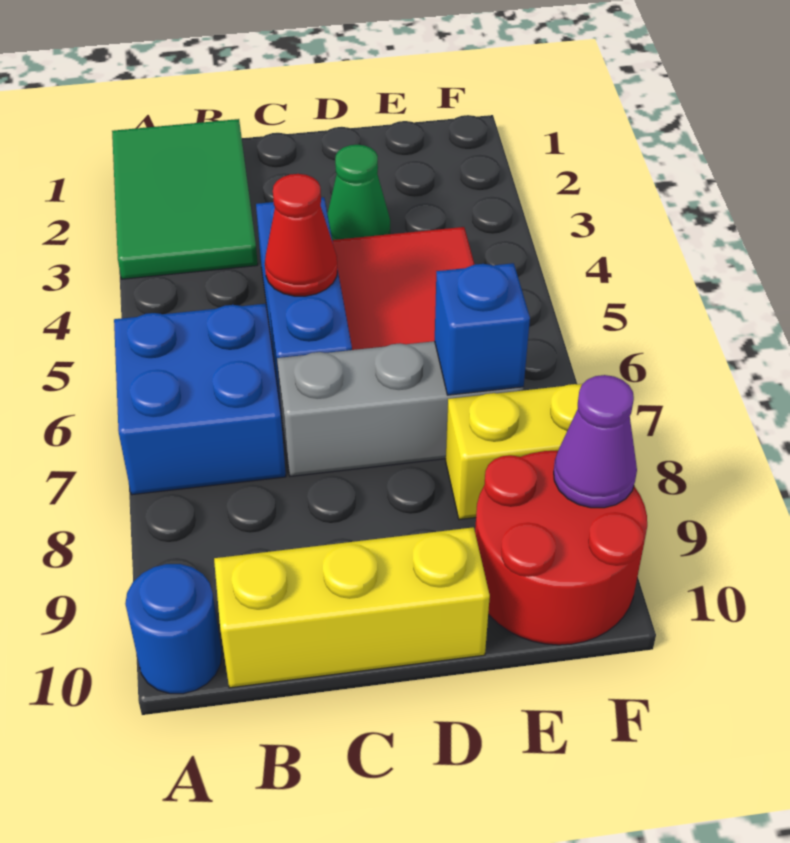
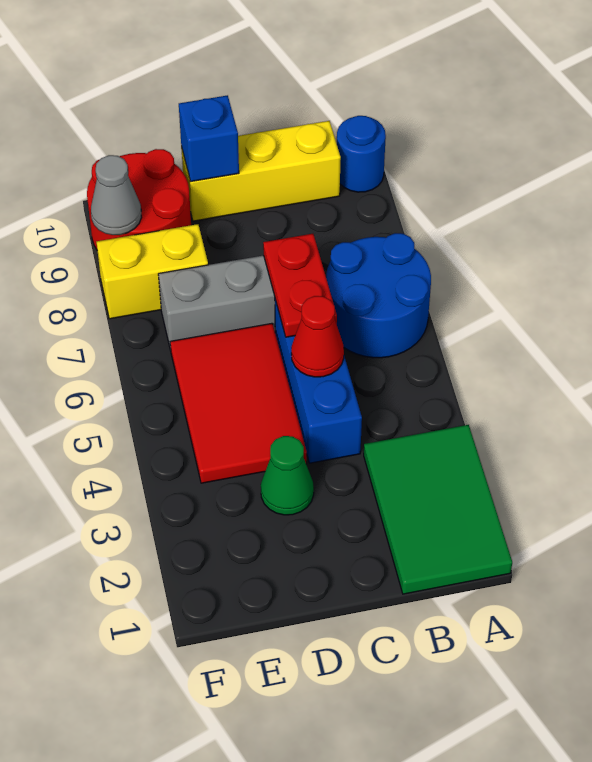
blue 2x2 brick [114,304,286,495] -> blue 2x2 round brick [326,233,431,358]
none -> red 1x2 plate [263,234,337,337]
blue 1x1 brick [435,263,530,395] -> blue 1x1 brick moved to [179,95,239,182]
purple 1x1 cone [554,375,637,508] -> grey 1x1 cone [91,155,141,235]

